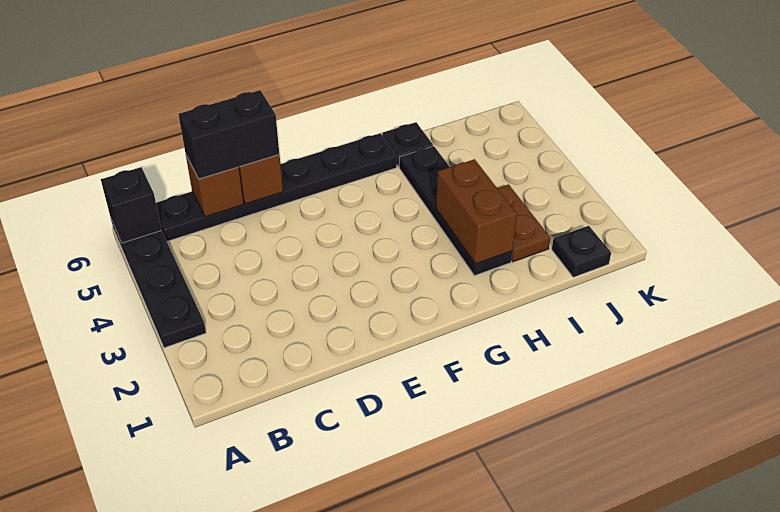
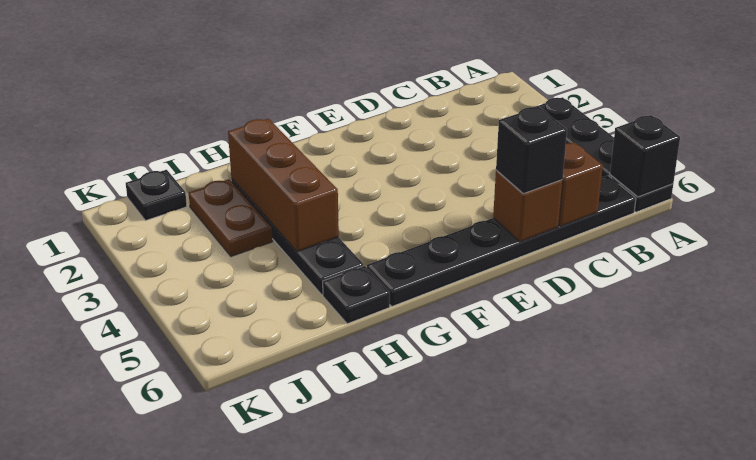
black 1x2 brick [179,90,279,179] -> black 1x1 brick [496,107,567,194]
brown 1x2 brick [436,159,517,264] -> brown 1x3 brick [228,119,339,252]

